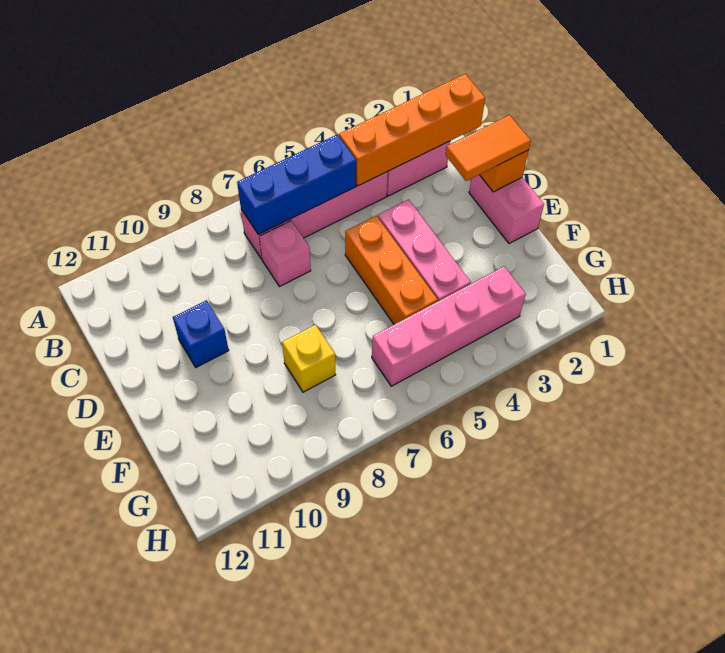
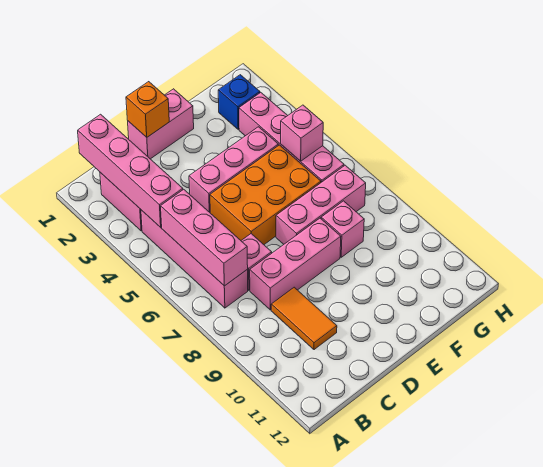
orange 1x4 brick [339,74,485,186] -> pink 1x4 brick [78,114,183,227]
blue 1x3 brick [237,135,356,234] -> pink 1x3 brick [161,189,248,286]
none -> pink 1x3 brick [250,218,341,310]
orange 1x2 tile [446,115,531,181] -> orange 1x2 tile moved to [271,287,337,350]
orange 1x3 brick [345,216,438,324] -> orange 2x3 brick [210,145,321,244]
blue 1x1 brick [173,300,229,367] -> blue 1x1 brick moved to [218,75,260,129]
none -> pink 1x3 brick [276,165,366,244]
yellow 1x1 brick [282,325,336,392] -> pink 1x1 brick [321,201,364,257]
none -> pink 1x1 brick [281,105,323,161]

